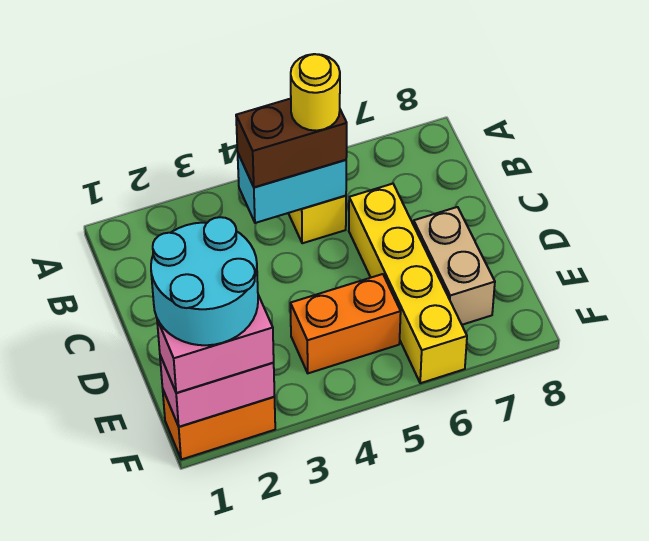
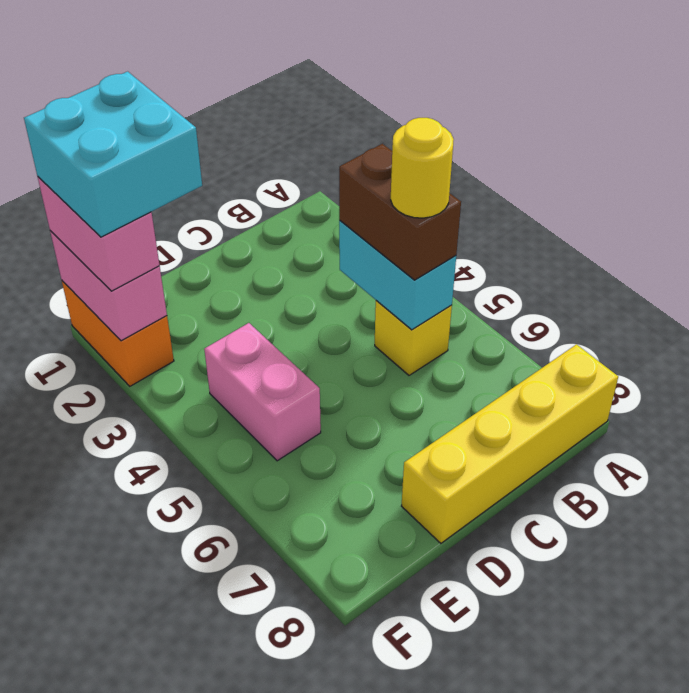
yellow 1x4 brick [349,184,467,383] -> yellow 1x4 brick moved to [402,344,618,543]
tan 1x2 brick [414,207,495,325] -> none
cyan 2x2 round brick [151,217,258,345] -> cyan 2x2 brick [24,72,202,237]
orange 1x2 brick [290,274,401,373] -> pink 1x2 brick [204,323,321,461]

